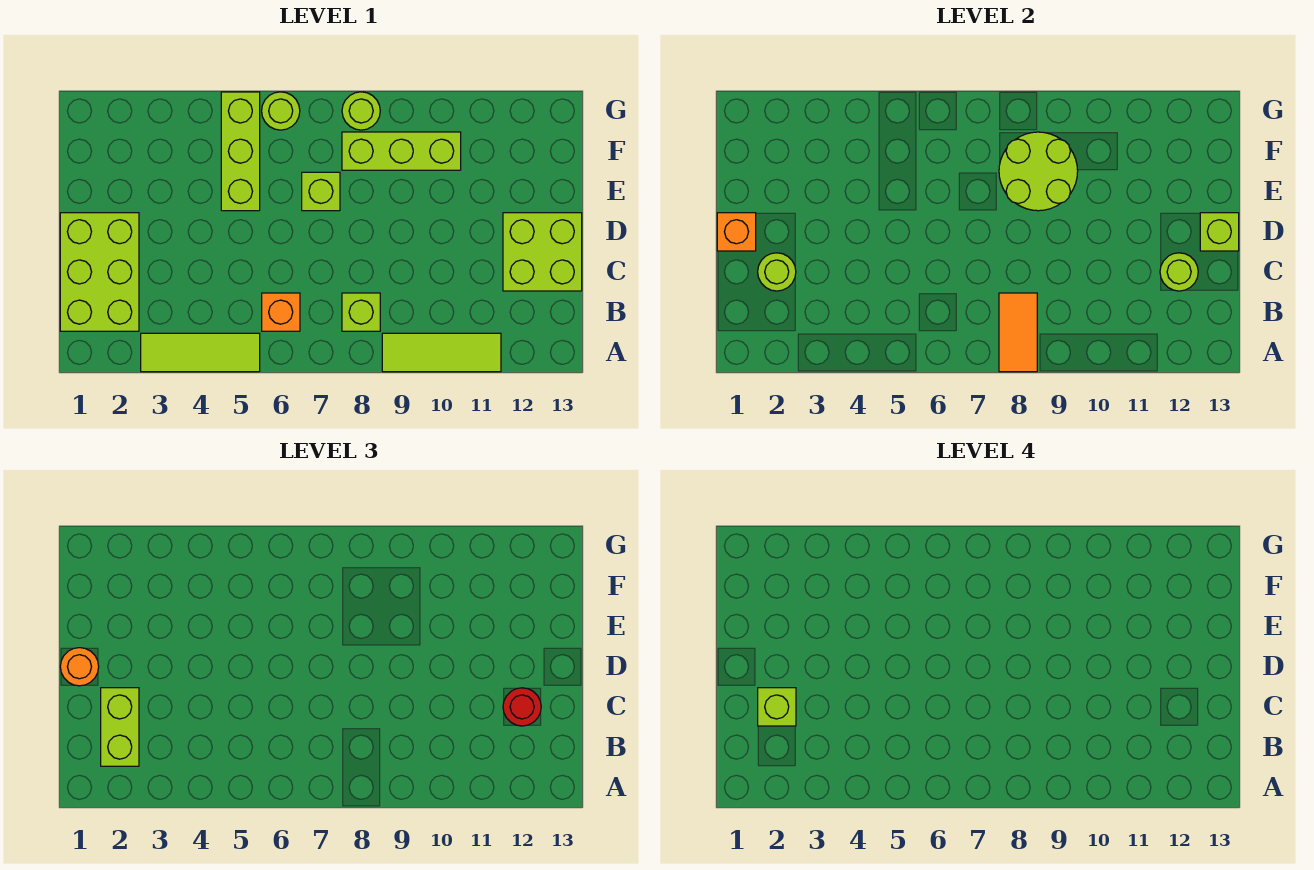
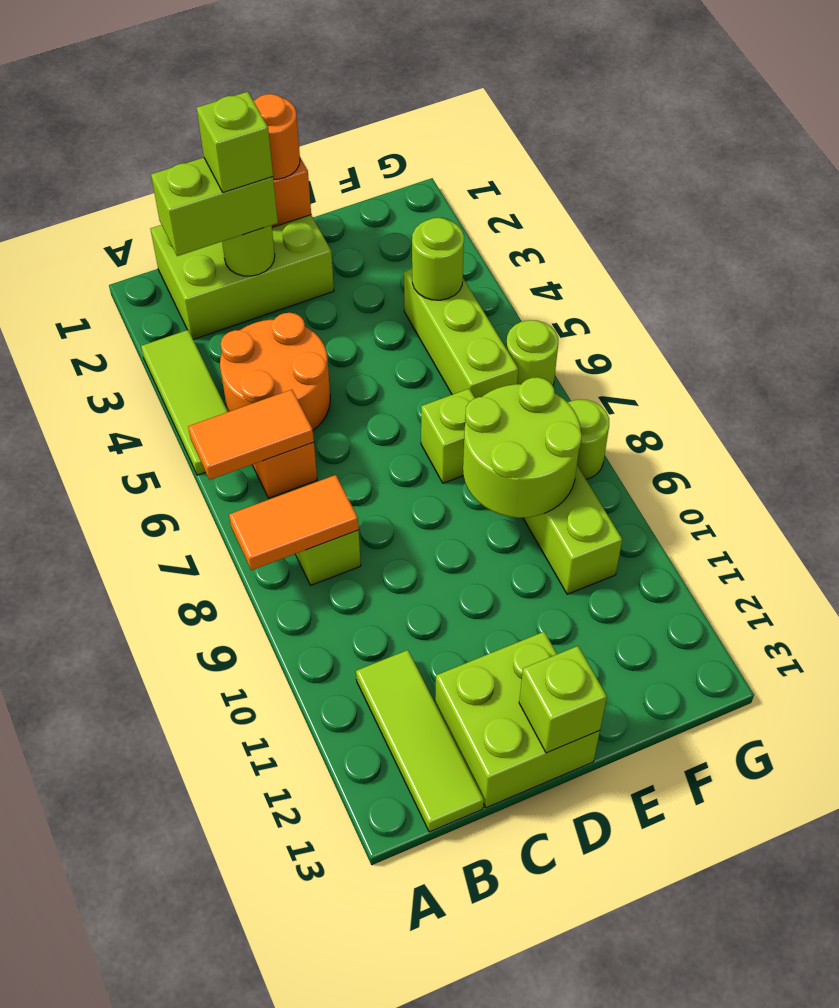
none -> orange 1x2 tile [188,390,314,480]
lime 1x3 tile [382,333,501,372] -> lime 1x3 tile moved to [356,650,484,832]
none -> orange 2x2 round brick [220,313,330,430]
lime 1x1 round brick [1160,253,1198,291] -> lime 1x1 round brick moved to [412,218,464,300]
red 1x1 round brick [503,688,541,726] -> none
lime 1x3 brick [221,92,260,211] -> lime 1x3 brick turned to [404,269,518,398]

